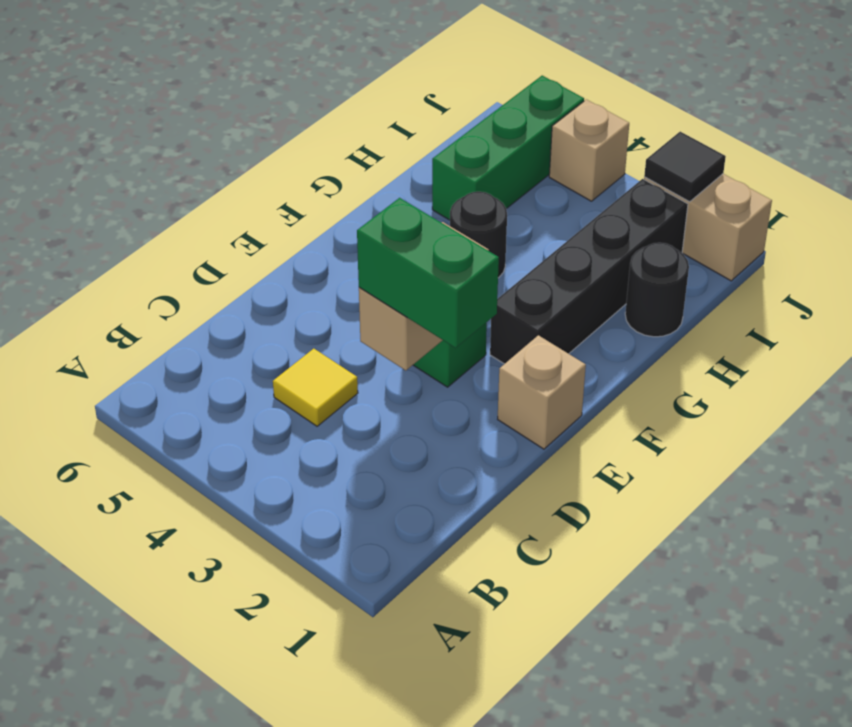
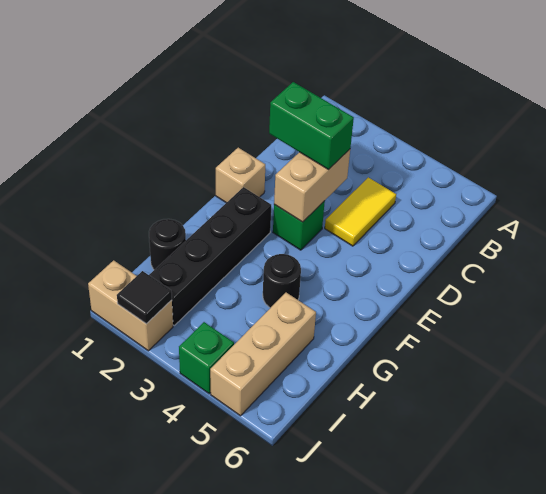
yellow 1x1 tile [273,349,358,426] -> yellow 1x2 tile [325,177,396,246]
green 1x3 brick [432,76,584,220] -> tan 1x3 brick [210,293,316,416]
tan 1x1 brick [549,100,629,201] -> green 1x1 brick [179,322,234,394]

